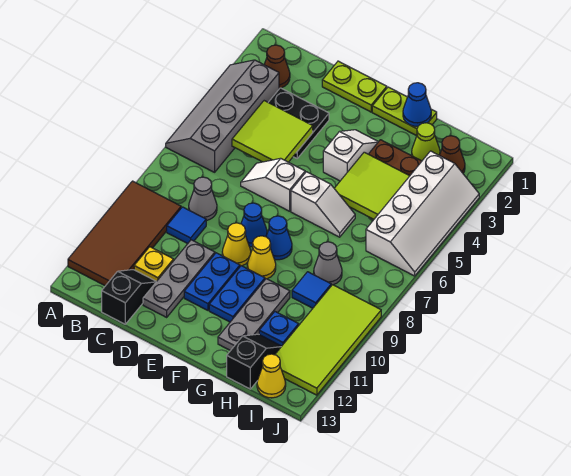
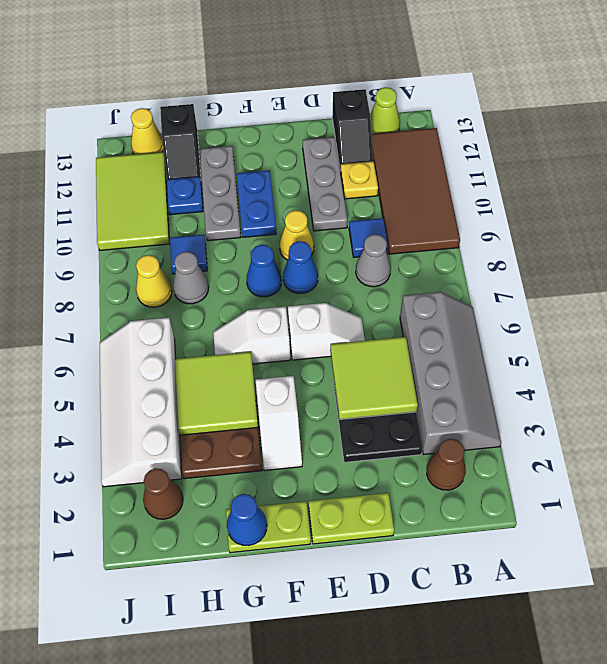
blue 1x2 plate [184,253,240,310] -> none
yellow 1x1 cone [247,236,276,279] -> yellow 1x1 cone moved to [136,255,172,307]
lime 1x1 cone [412,123,440,161] -> lime 1x1 cone moved to [370,87,400,134]
lime 2x4 tile [275,285,381,395] -> lime 2x3 tile [96,152,170,250]

